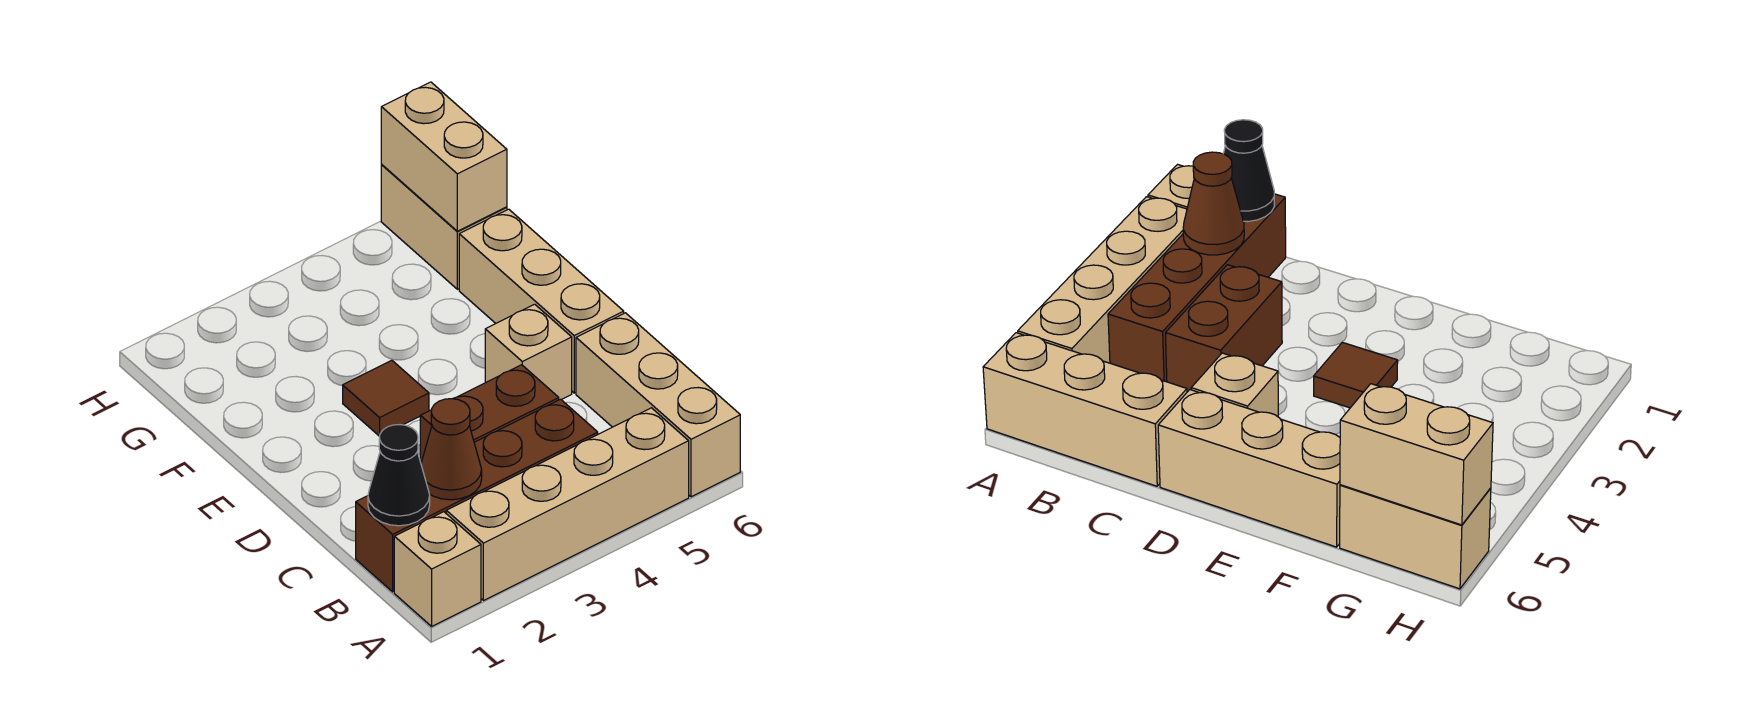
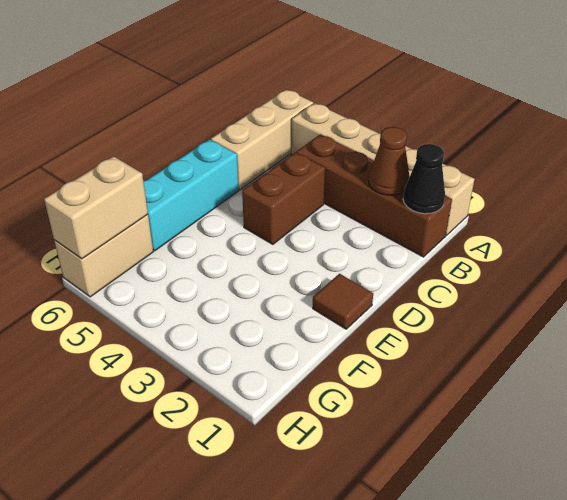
brown 1x2 brick [420,365,559,462] -> brown 1x2 brick turned to [242,152,325,244]
tan 1x1 brick [485,304,572,400] -> none
tan 1x3 brick [459,209,624,393] -> cyan 1x3 brick [143,139,239,251]
brown 1x1 tile [343,360,429,436] -> brown 1x1 tile moved to [313,274,373,329]

